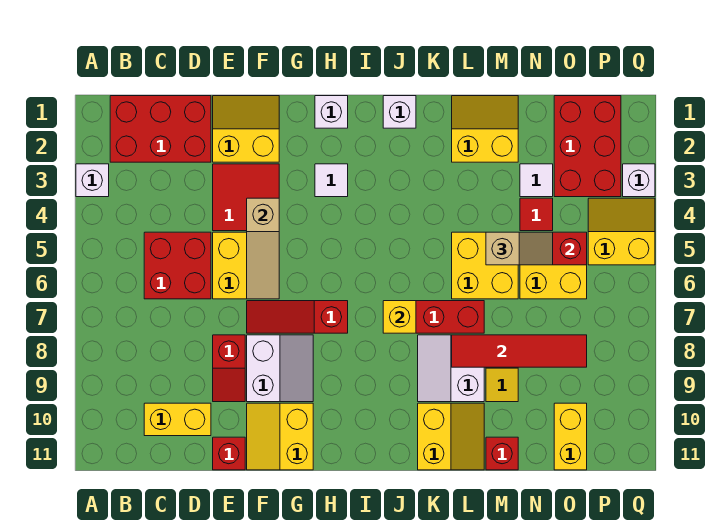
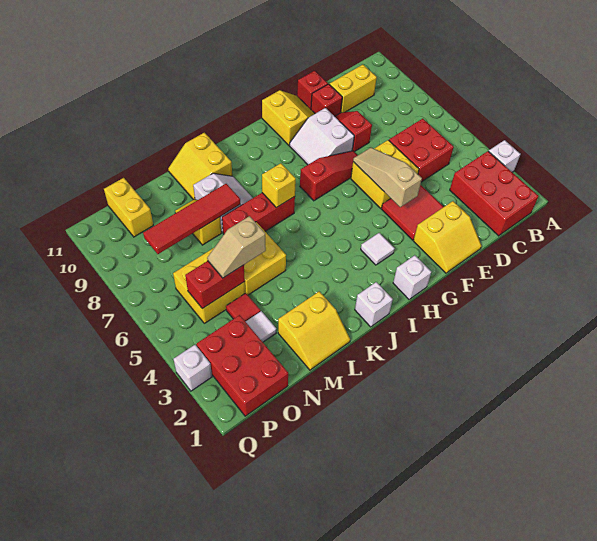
red 2x3 brick [110,96,211,162] -> red 2x3 brick turned to [450,151,538,236]
red 1x1 brick [486,437,518,470] -> red 1x1 brick moved to [311,84,342,116]
yellow 2x2 slope [588,198,655,265] -> none

